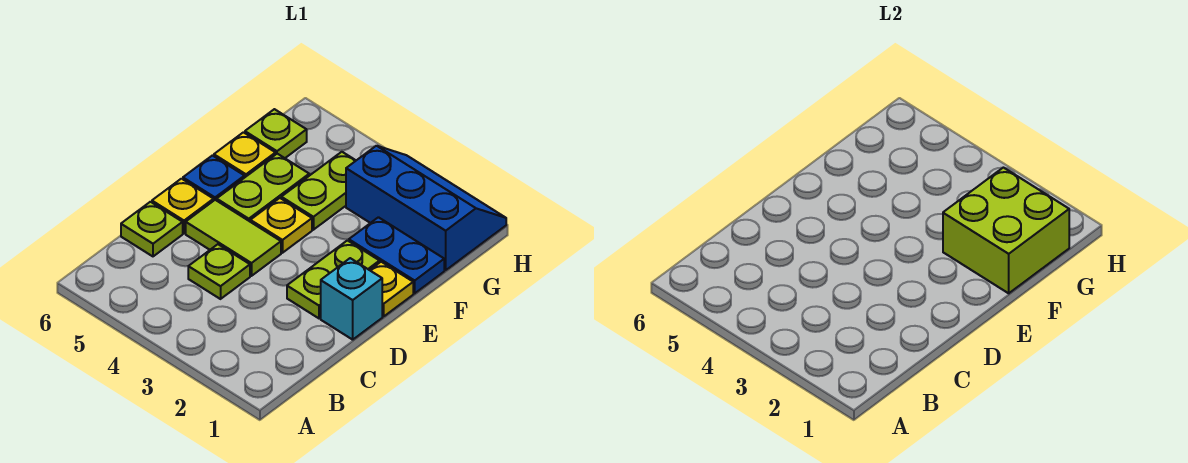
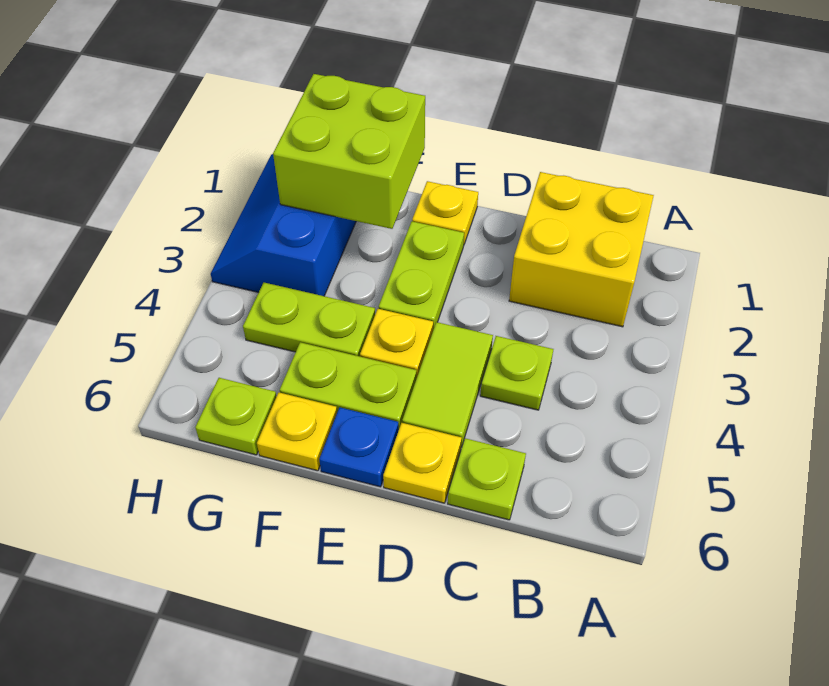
none -> yellow 2x2 brick [509,172,654,327]
cyan 1x1 brick [321,258,382,340] -> none
lime 1x2 plate [287,240,380,318] -> lime 1x2 plate turned to [378,221,464,329]
blue 1x2 plate [349,217,444,293] -> none

